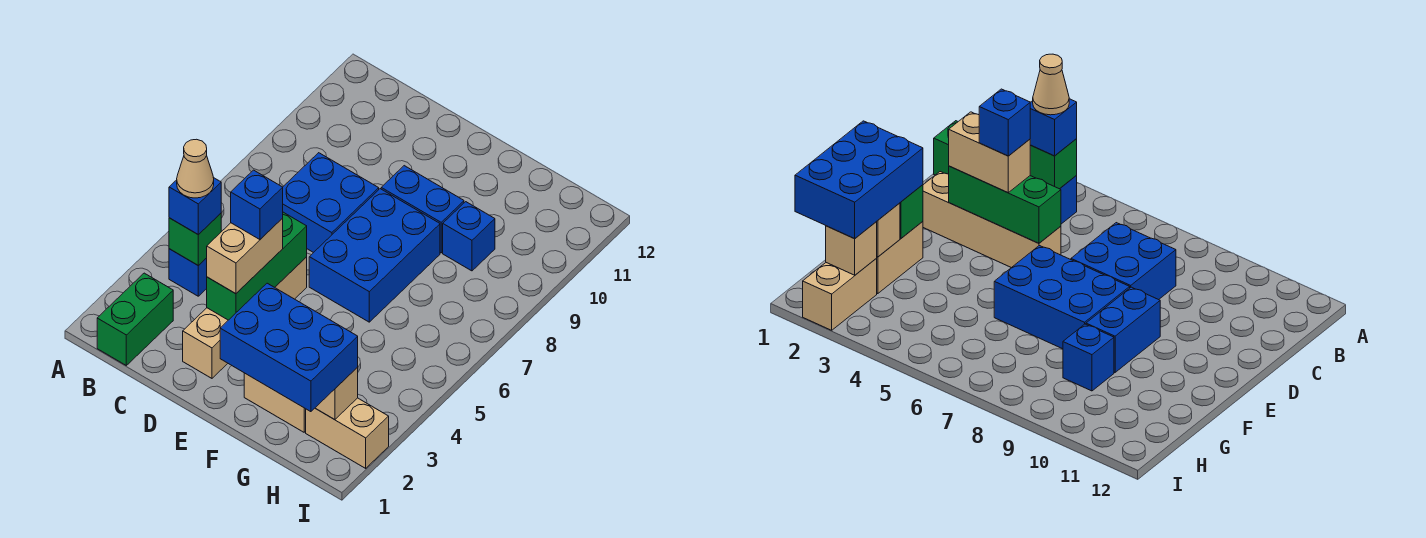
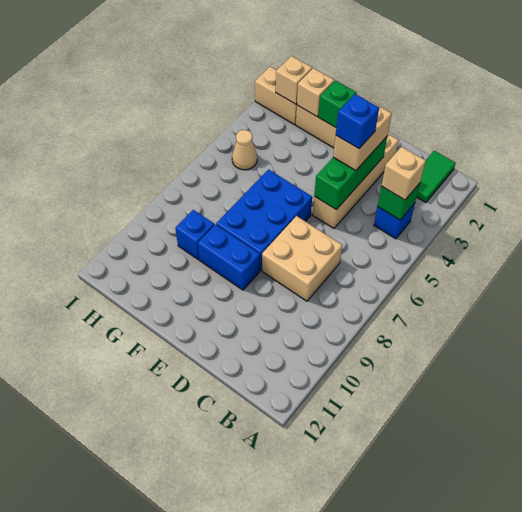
green 1x2 brick [97,273,173,365] -> green 1x2 tile [417,151,456,203]
blue 1x1 brick [169,178,221,235] -> tan 1x1 brick [381,147,426,200]
tan 1x1 cone [177,139,214,198] -> tan 1x1 cone moved to [232,130,257,170]
blue 2x2 brick [283,153,379,253] -> tan 2x2 brick [262,216,342,301]
blue 2x3 brick [220,283,358,412] -> none

